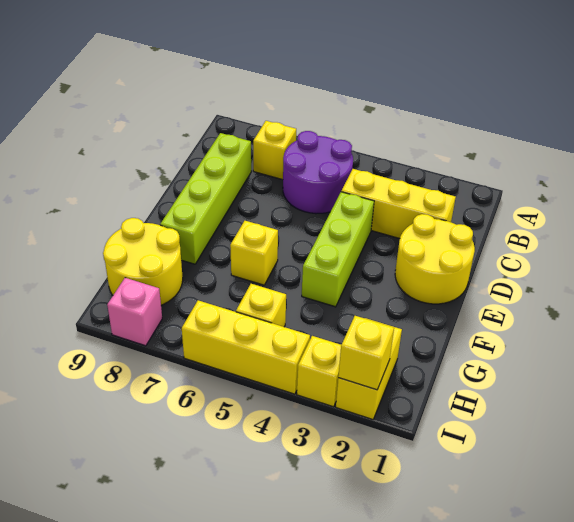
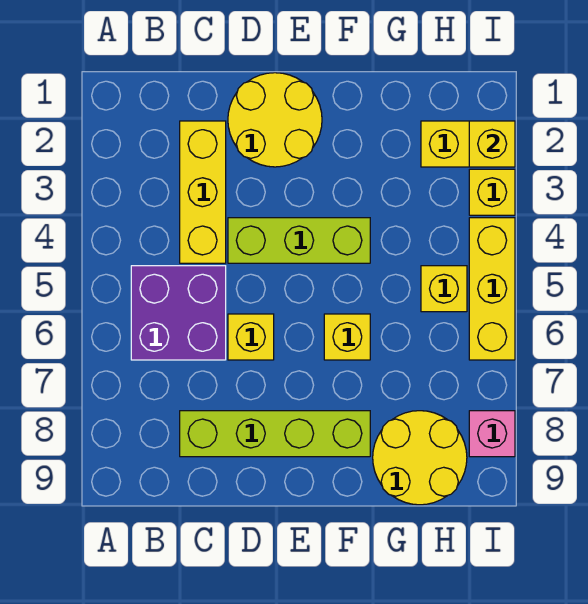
purple 2x2 round brick [283,131,353,214] -> purple 2x2 brick [131,266,226,360]
yellow 1x1 brick [253,121,296,180] -> yellow 1x1 brick moved to [228,314,274,360]

